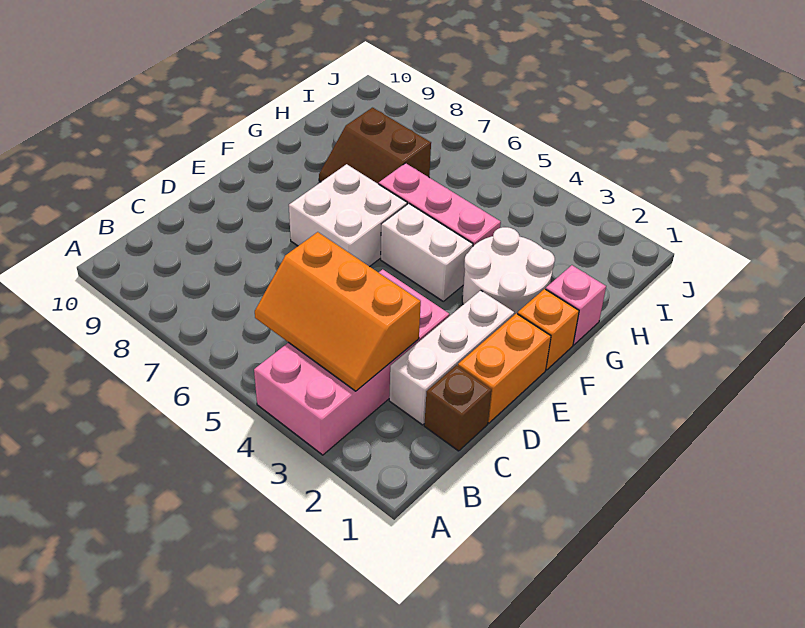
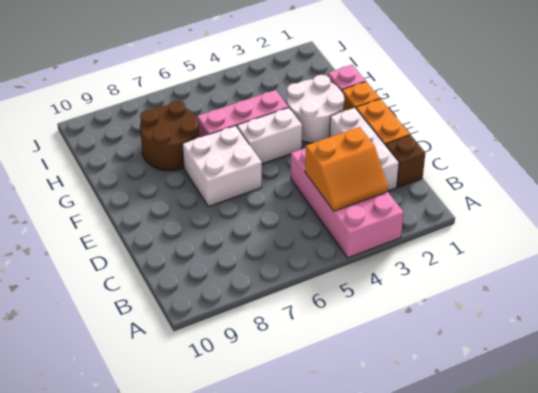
orange 2x3 slope [255,232,421,391] -> orange 2x2 slope [305,127,388,211]
brown 2x2 slope [319,108,431,184] -> brown 2x2 round brick [140,101,199,171]

